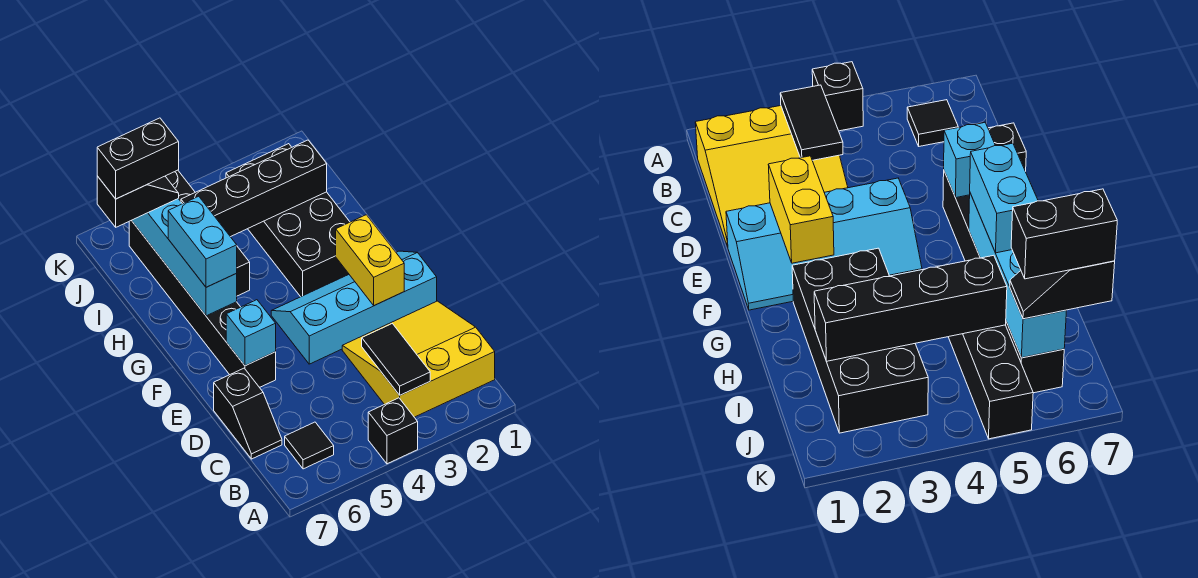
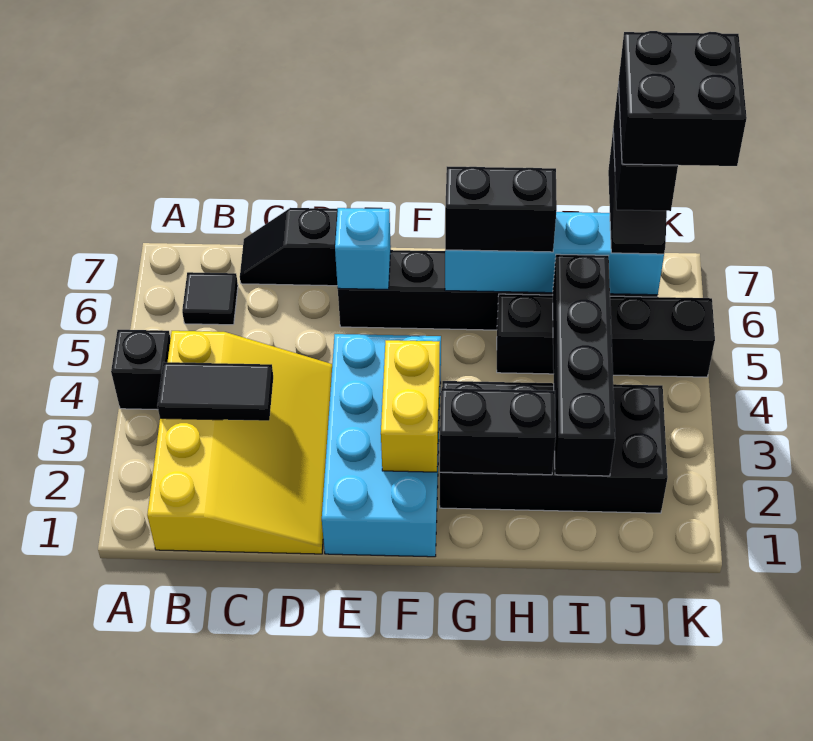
yellow 3x3 slope [342,301,495,417] -> yellow 3x4 slope [147,331,332,554]
cyan 2x4 slope [271,251,437,364] -> cyan 2x4 brick [322,334,441,557]
yellow 1x2 brick [336,215,404,306] -> yellow 1x2 brick turned to [381,340,440,472]
none -> black 1x2 brick [440,388,556,475]
cyan 1x2 brick [168,196,237,287] -> black 1x2 brick [445,167,557,252]
none -> black 2x2 brick [618,31,747,166]

